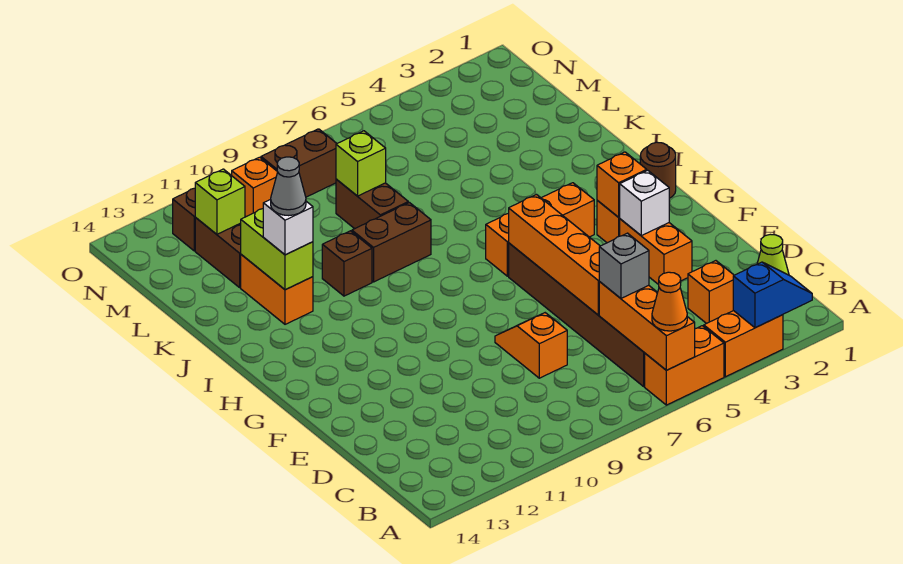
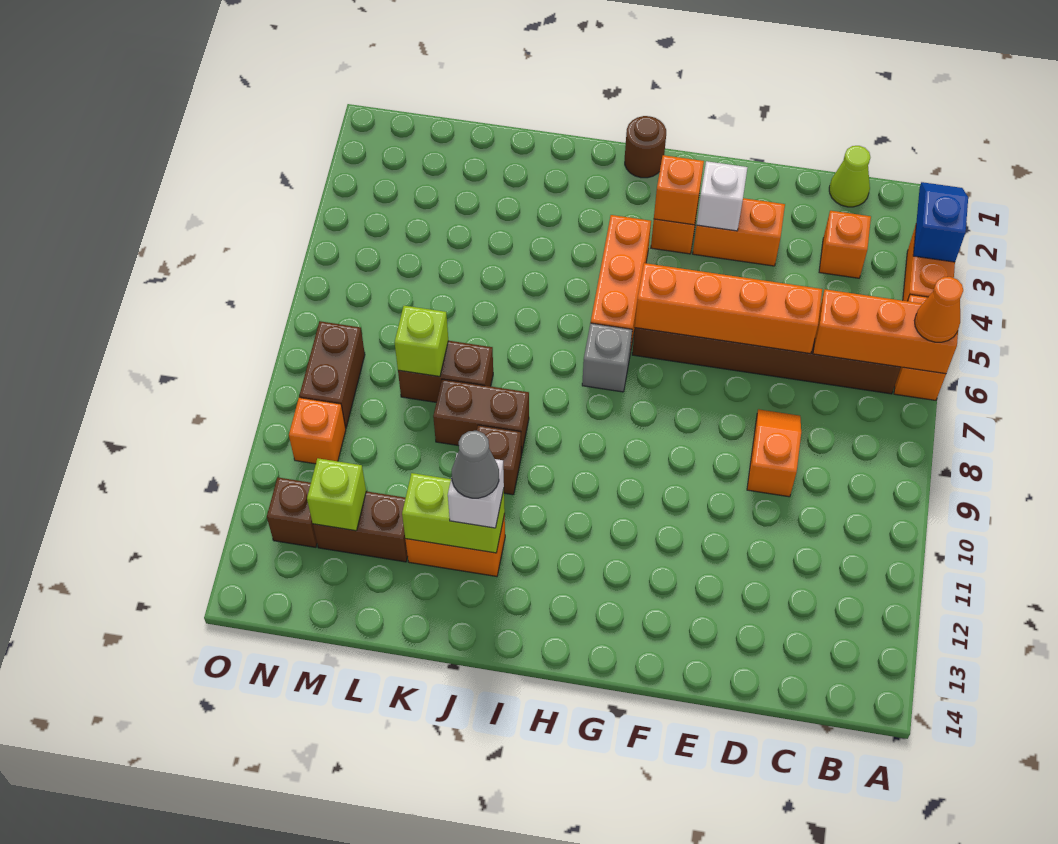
grey 1x1 brick [599,233,649,298] -> grey 1x1 brick moved to [582,323,632,392]
orange 1x2 slope [495,313,567,378] -> orange 1x2 slope turned to [747,409,801,497]
brown 1x2 brick [352,203,431,282] -> brown 1x2 brick turned to [433,379,529,455]

